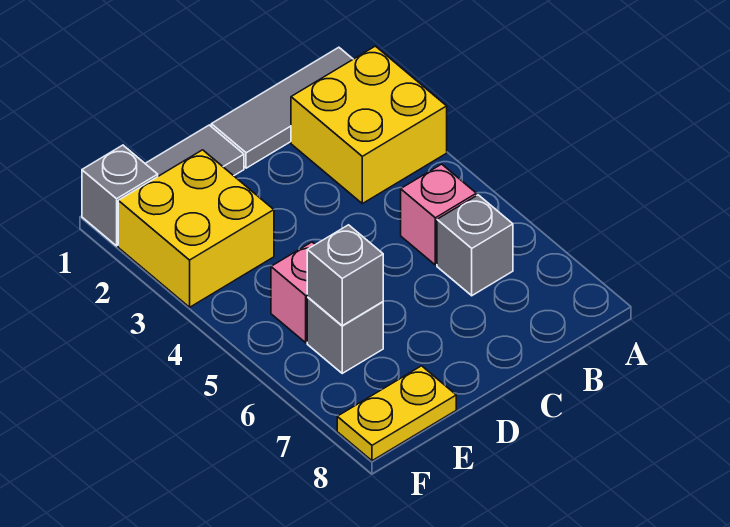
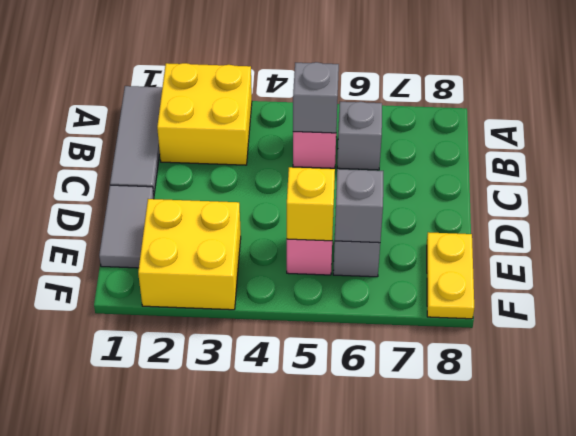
none -> yellow 1x1 brick [287,167,335,241]
grey 1x1 brick [82,145,158,246] -> grey 1x1 brick moved to [293,62,339,133]

